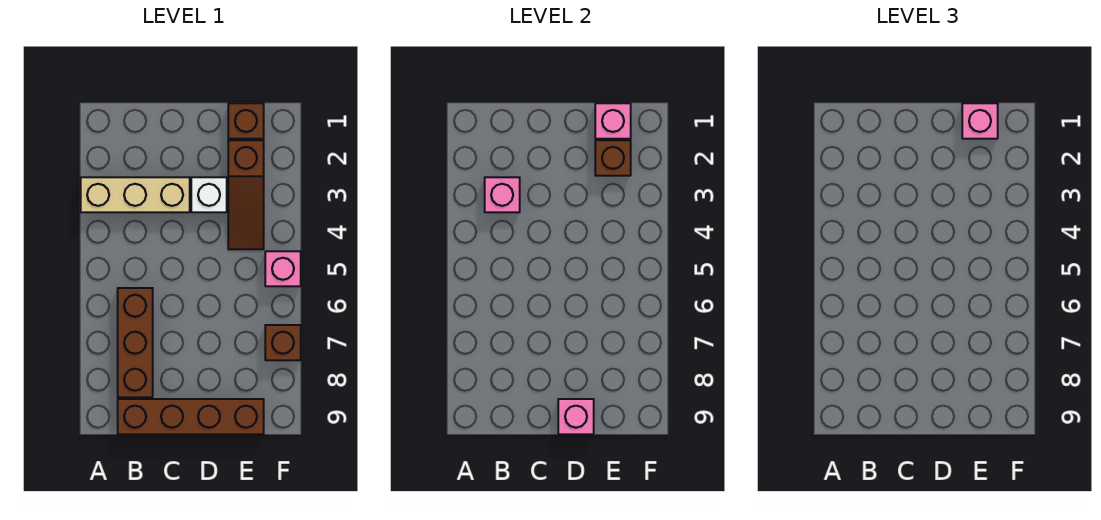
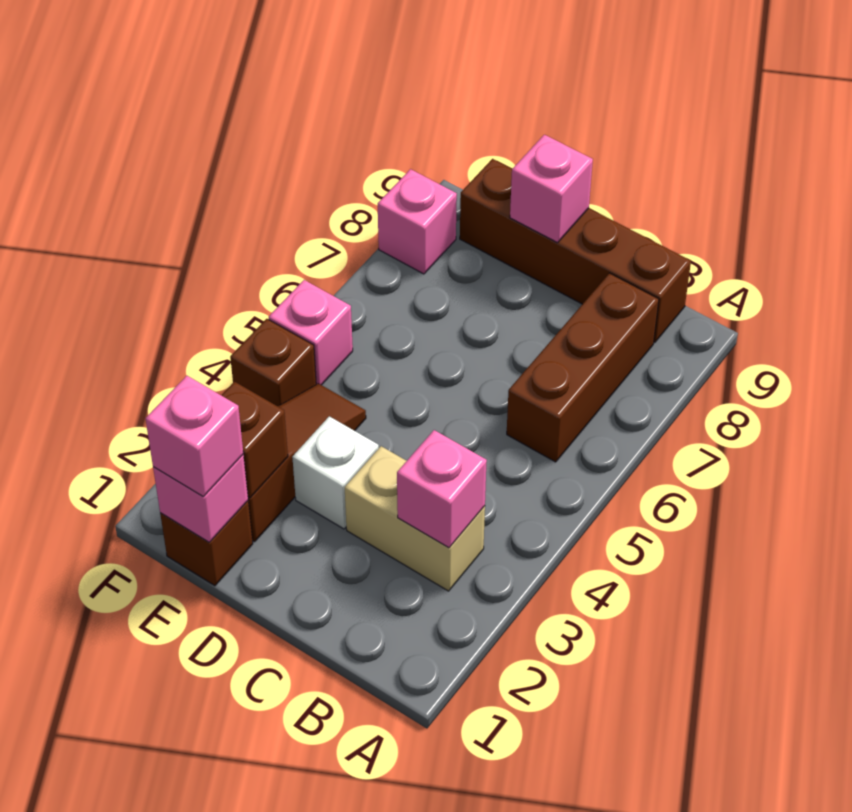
tan 1x3 brick [81,177,190,212] -> tan 1x2 brick [345,446,485,591]
brown 1x1 brick [265,325,301,360] -> brown 1x1 brick moved to [230,319,316,406]
none -> pink 1x1 brick [378,169,457,274]

